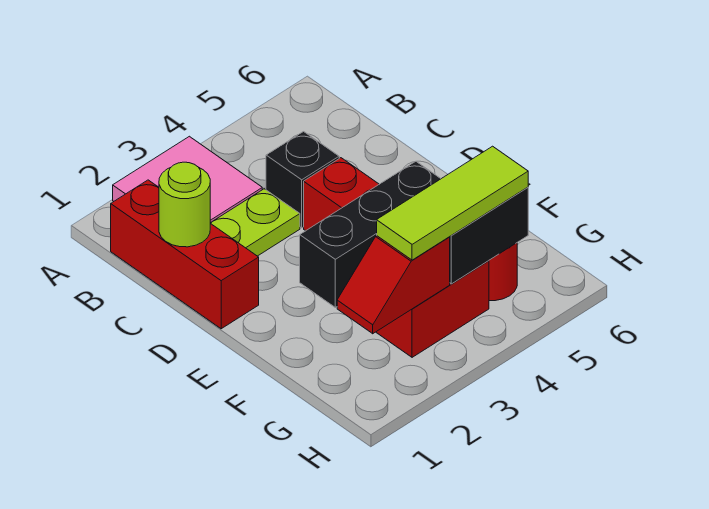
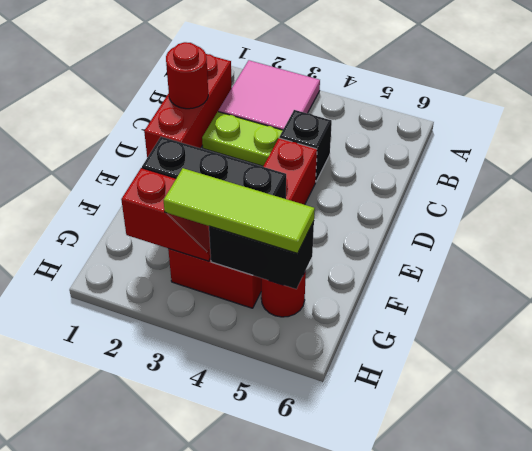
lime 1x1 round brick [159,162,210,247] -> red 1x1 round brick [166,42,208,109]
red 1x2 slope [337,236,450,334] -> red 1x2 slope turned to [121,168,211,261]

